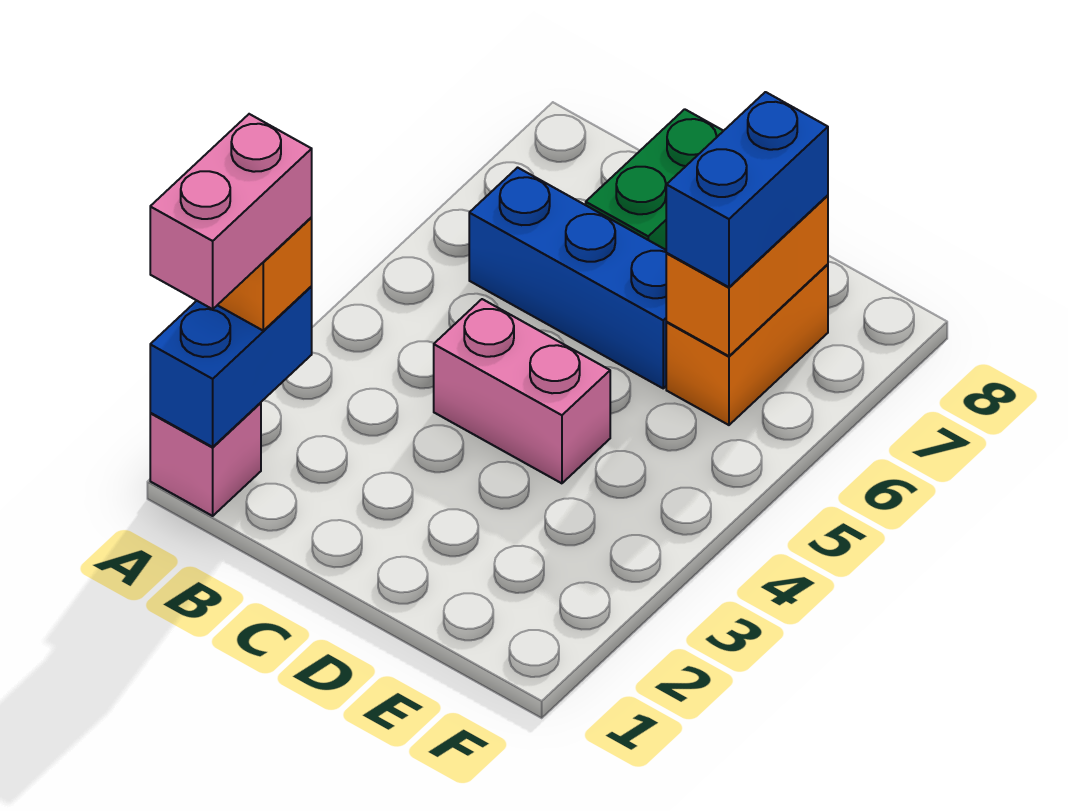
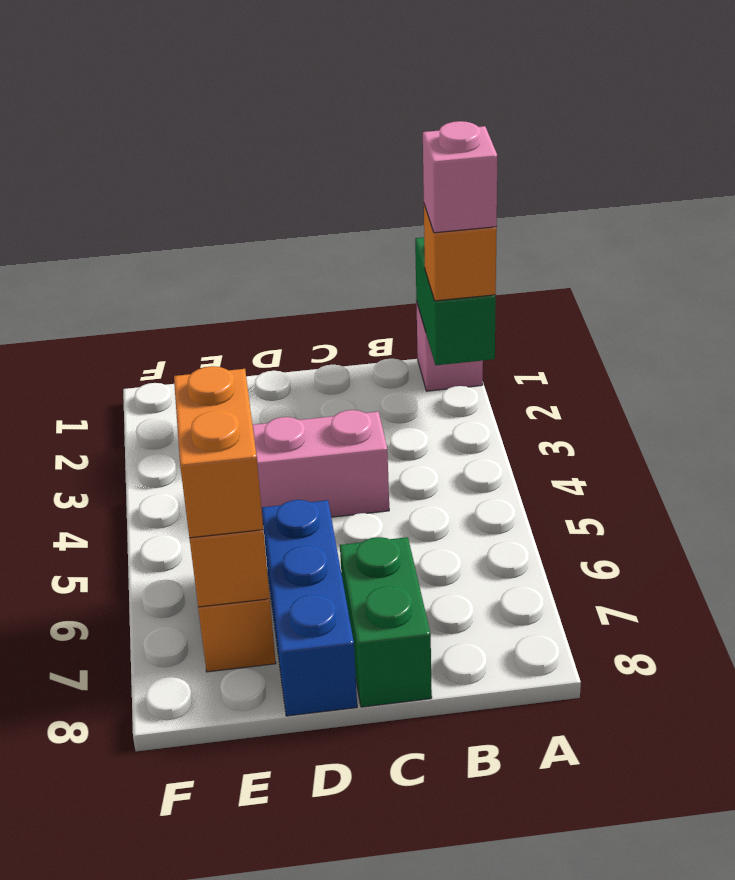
blue 1x2 brick [150,287,312,447] -> green 1x2 brick [415,237,496,365]
pink 1x2 brick [150,114,312,309] -> pink 1x1 brick [423,121,498,233]
blue 1x3 brick [469,168,667,388] -> blue 1x3 brick turned to [262,500,357,716]
blue 1x2 brick [666,92,828,287] -> orange 1x2 brick [174,366,263,538]

